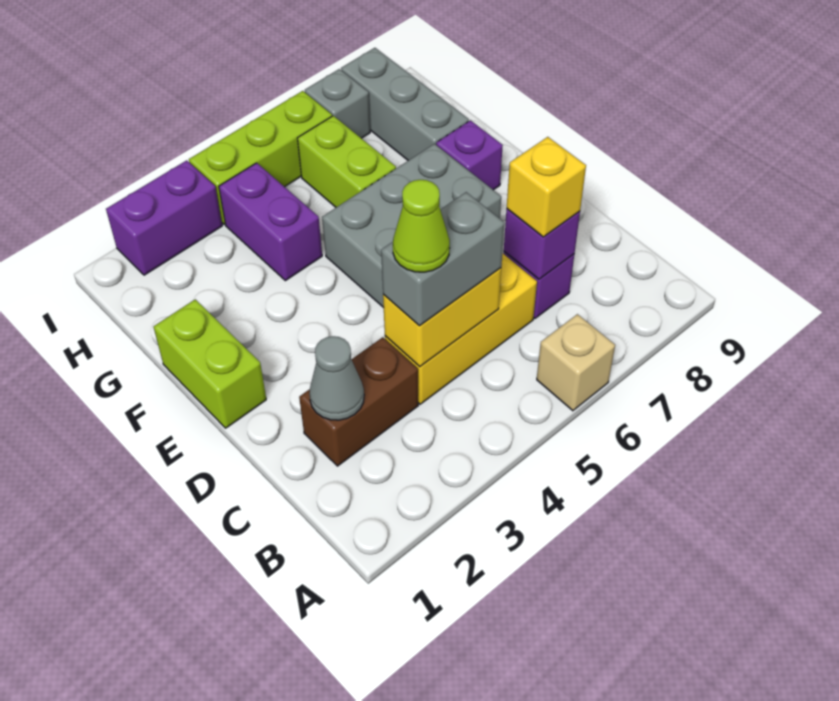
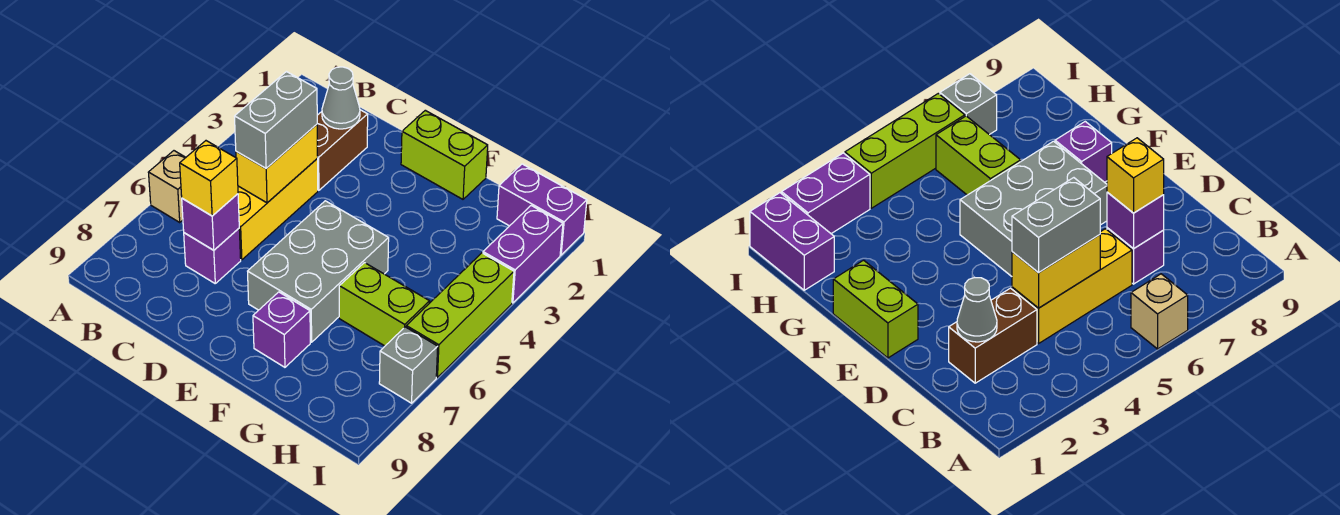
lime 1x1 cone [393,180,450,272] -> none
purple 1x2 brick [219,163,322,281] -> purple 1x2 brick moved to [497,164,587,255]
grey 1x3 brick [341,48,469,161] -> none

